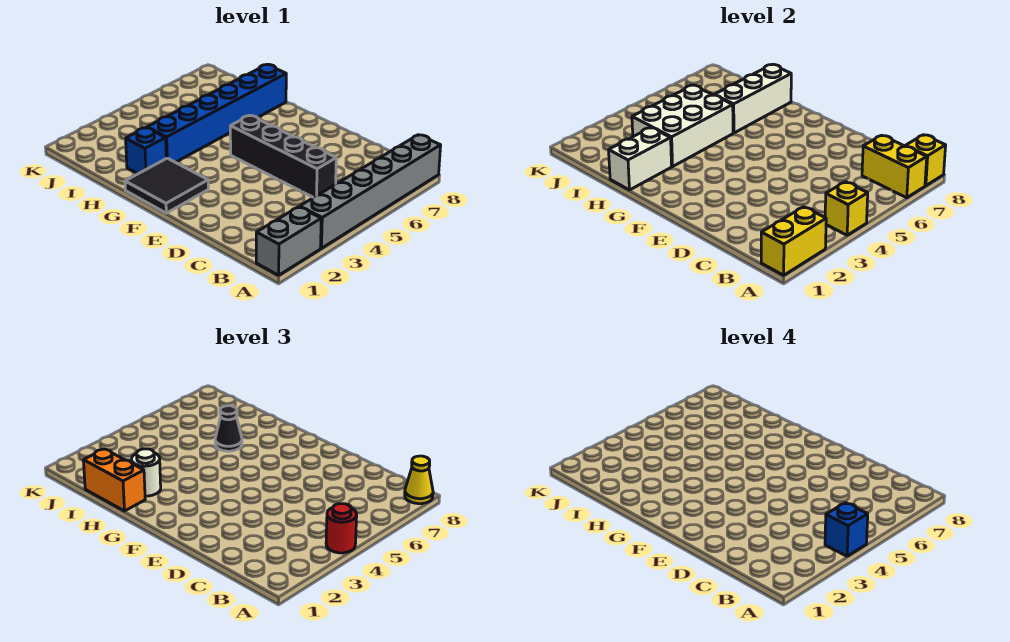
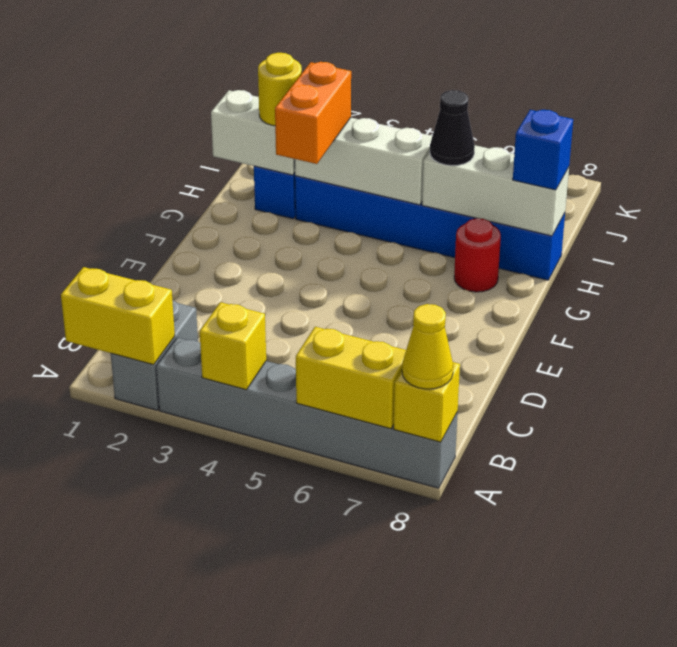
grey 1x2 brick [256,207,321,275] -> grey 1x2 brick turned to [111,300,198,410]
red 1x1 round brick [326,504,357,553] -> red 1x1 round brick moved to [454,218,501,292]
blue 1x1 brick [825,503,868,556] -> blue 1x1 brick moved to [513,110,573,190]
yellow 1x2 brick [862,135,927,198] -> yellow 1x2 brick turned to [296,327,406,429]
black 1x4 brick [230,116,336,197] -> none
black 2x2 tile [125,158,208,213] -> none
orange 1x2 brick [83,449,145,511] -> orange 1x2 brick moved to [275,62,351,164]
white 1x1 round brick [132,449,161,496] -> yellow 1x1 round brick [258,53,302,126]
white 2x3 brick [632,85,733,166] -> white 1x3 brick [295,118,432,205]

